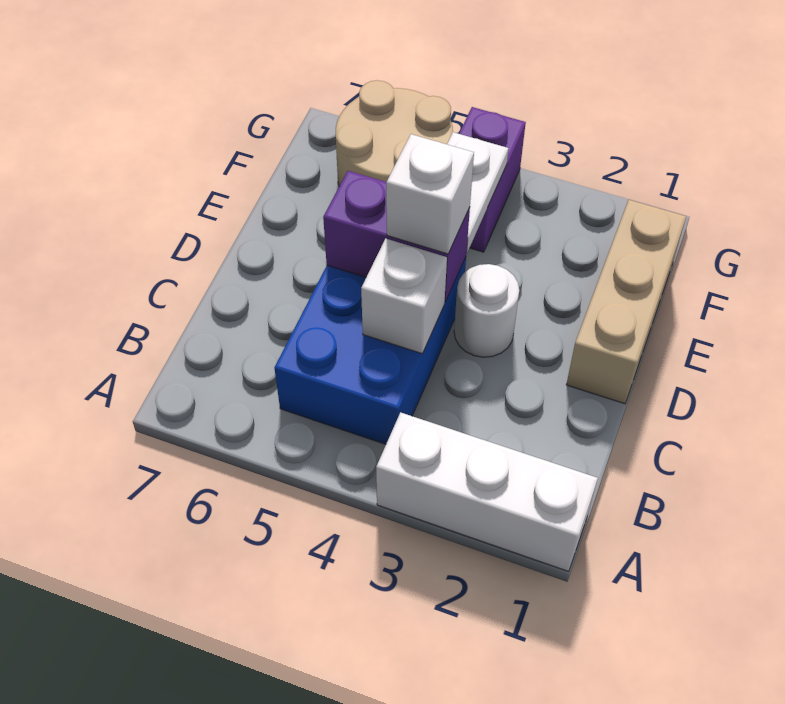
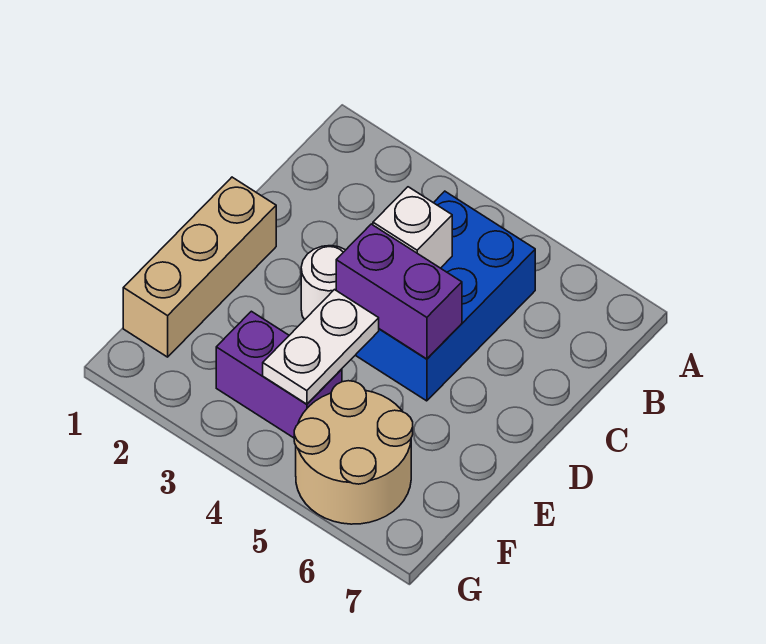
white 1x3 brick [376,412,598,571] -> none
white 1x1 brick [386,134,474,254] -> none
purple 1x2 brick [459,107,526,252] -> purple 1x2 brick turned to [216,311,342,438]

